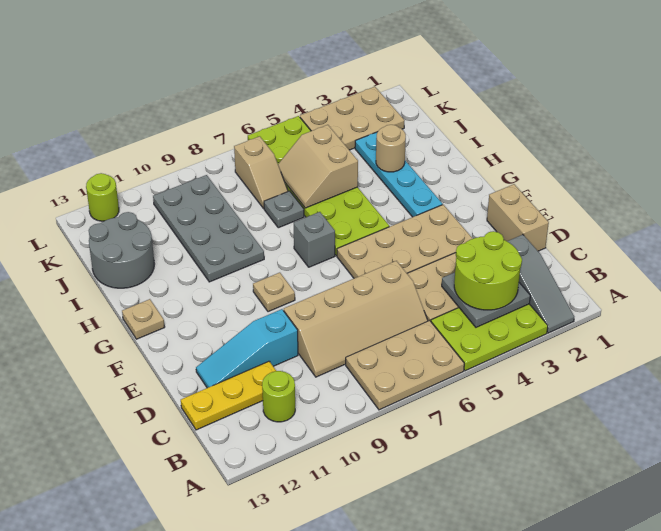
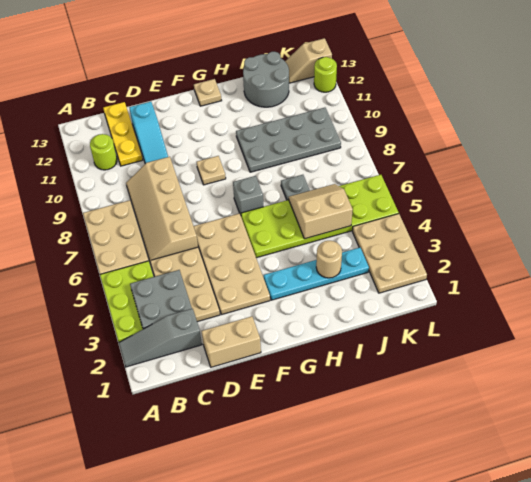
lime 2x2 round brick [454,231,522,310] -> none
cyan 1x3 slope [196,309,298,388] -> cyan 1x3 slope turned to [129,102,168,164]
tan 1x2 slope [234,136,288,209] -> tan 1x2 slope moved to [285,38,332,83]

